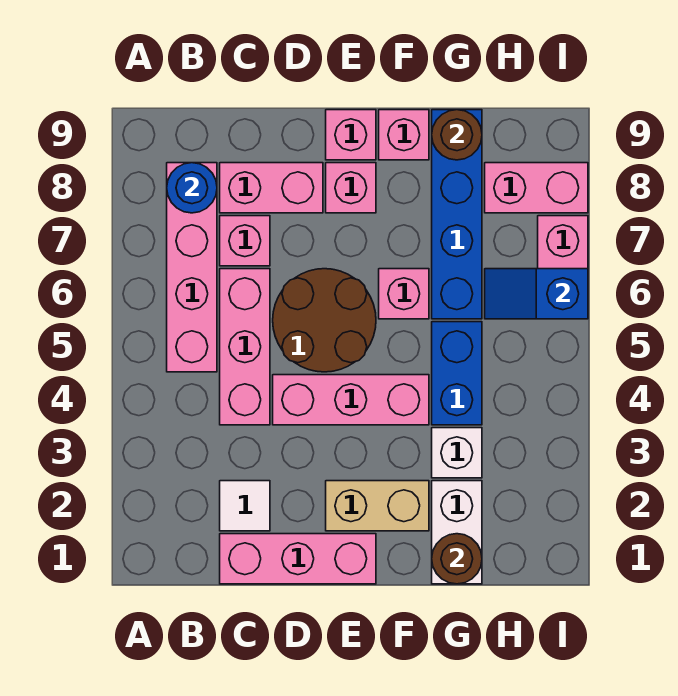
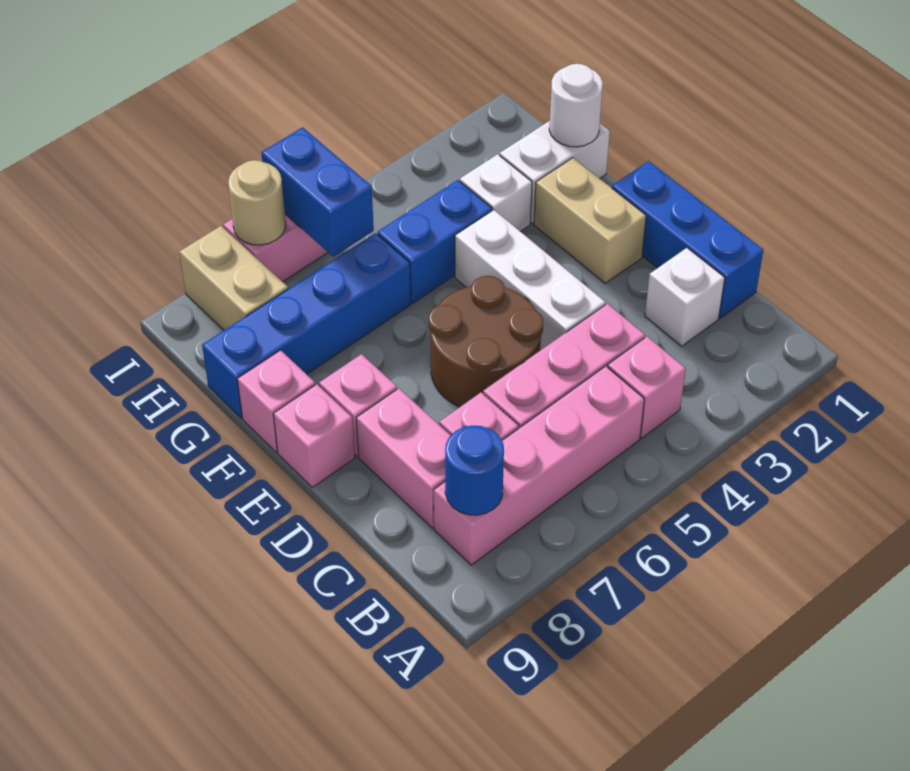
pink 1x3 brick [220,534,376,584] -> blue 1x3 brick [612,161,763,318]
white 1x1 tile [220,481,270,531] -> white 1x1 brick [645,248,725,346]
pink 1x3 brick [273,375,429,425] -> white 1x3 brick [455,210,605,350]
pink 1x1 brick [379,269,429,319] -> pink 1x1 brick moved to [608,337,686,438]
brown 1x1 round brick [432,534,482,584] -> white 1x1 round brick [549,64,603,147]
brown 1x1 round brick [432,110,482,160] -> none
blue 1x2 slope [485,269,588,319] -> blue 1x2 brick [262,127,374,257]
pink 1x2 brick [485,163,588,213] -> tan 1x2 brick [179,226,288,330]
none -> tan 1x1 round brick [228,160,286,245]

